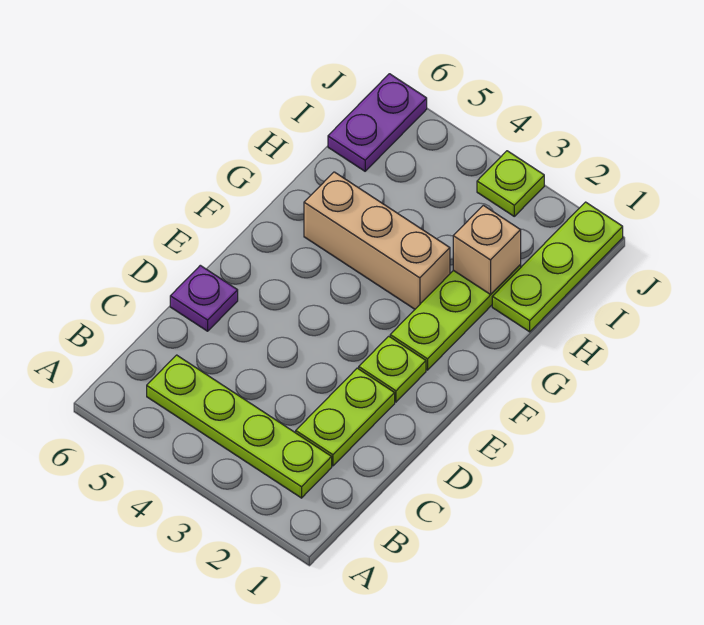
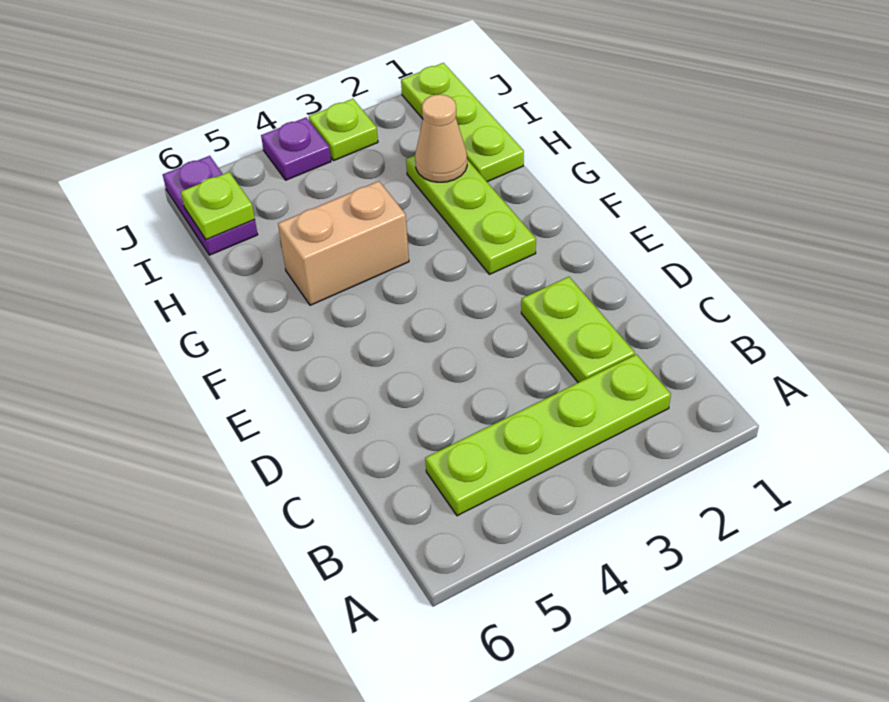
purple 1x1 plate [170,265,238,331] -> purple 1x1 plate moved to [261,117,331,180]
lime 1x1 plate [359,336,426,402] -> lime 1x1 plate moved to [181,172,255,240]
tan 1x3 brick [304,172,450,309] -> tan 1x2 brick [278,181,409,305]
tan 1x1 brick [453,205,521,294] -> tan 1x1 cone [415,95,467,182]

